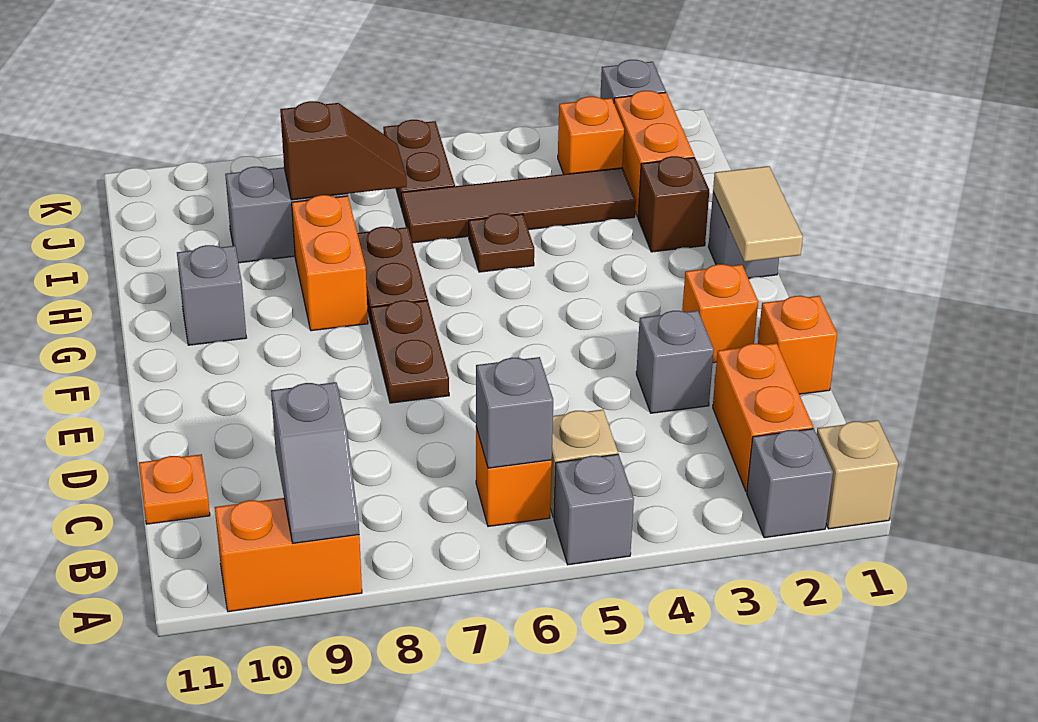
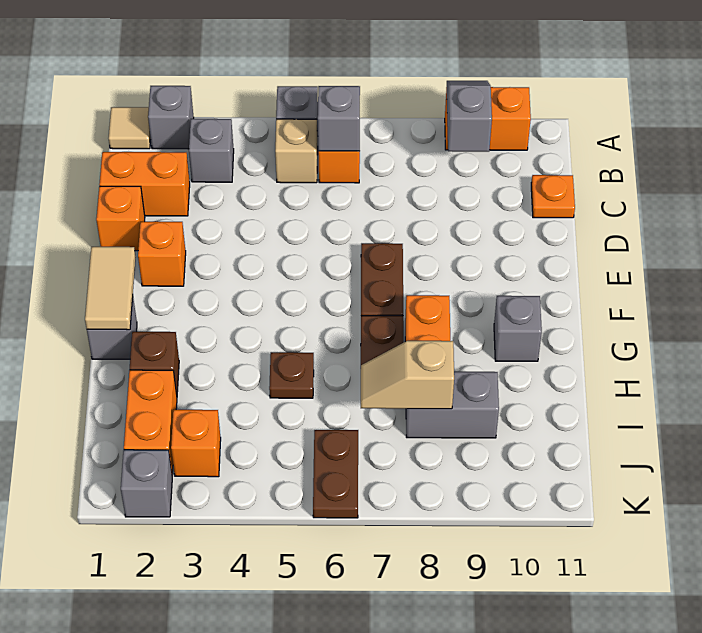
tan 1x1 brick [817,420,898,529] -> tan 1x1 tile [109,107,151,149]
orange 1x2 brick [713,343,813,492] -> orange 1x2 brick turned to [99,152,190,216]
grey 1x1 brick [636,311,714,413] -> grey 1x1 brick moved to [189,119,234,182]
brown 1x4 tile [401,168,636,243] -> none
brown 1x2 slope [280,101,407,200] -> tan 1x2 slope [361,341,454,409]

